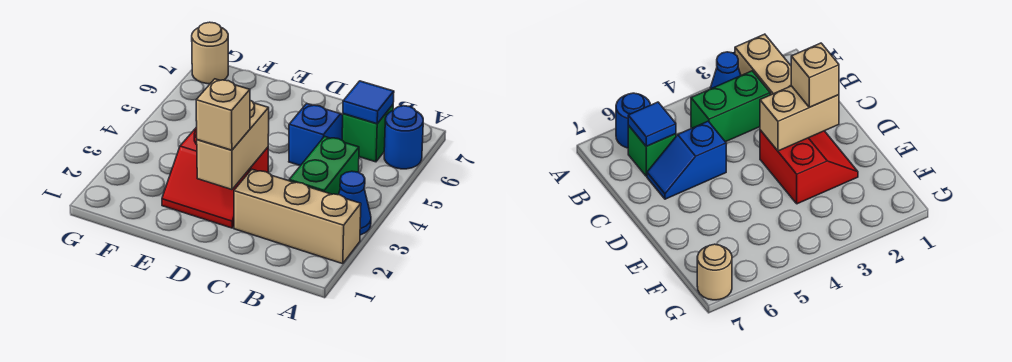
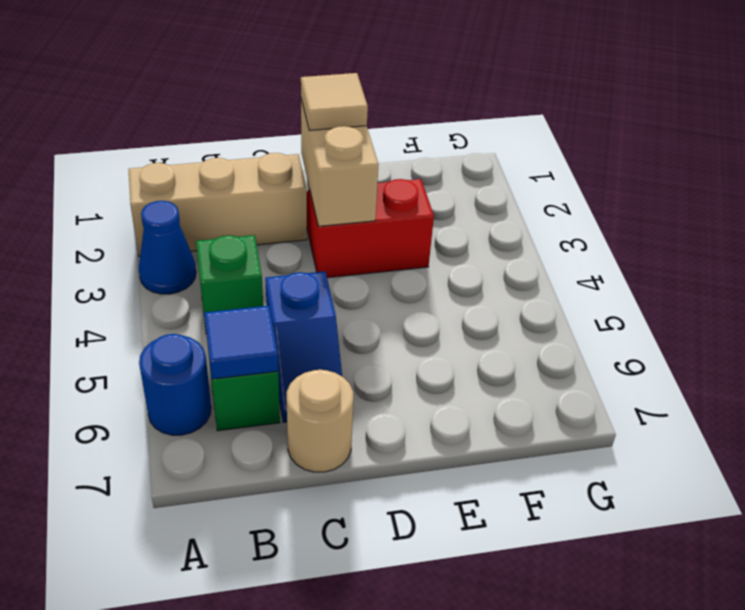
green 1x2 brick [289,136,359,195] -> green 1x1 brick [196,235,263,334]
tan 1x1 brick [196,79,250,150] -> tan 1x1 tile [301,73,368,130]
tan 1x1 round brick [192,22,228,84] -> tan 1x1 round brick moved to [287,370,353,472]

